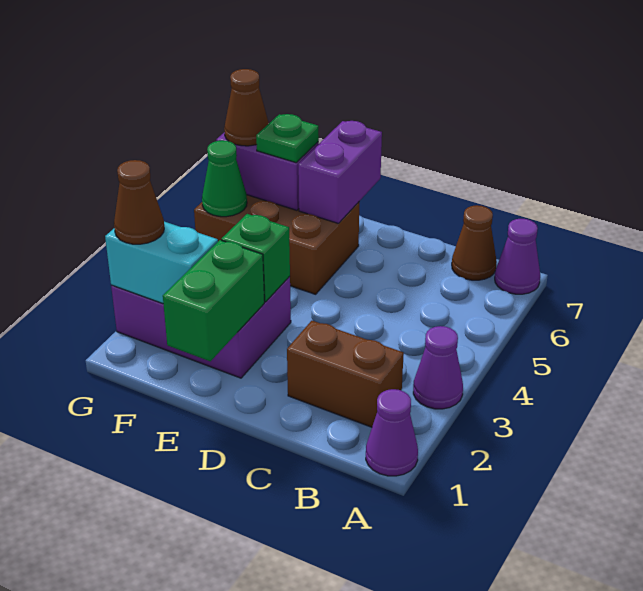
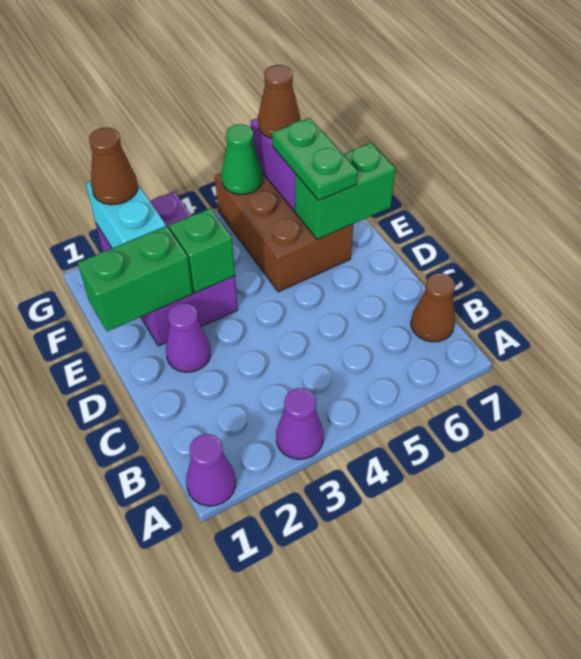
purple 1x1 cone [495,219,540,294] -> purple 1x1 cone moved to [166,303,211,372]
brown 1x2 brick [287,321,404,427] -> none
purple 1x2 brick [298,121,382,224] -> green 1x2 brick [295,143,395,240]
green 1x1 plate [256,114,319,163] -> green 1x2 plate [272,118,358,200]

